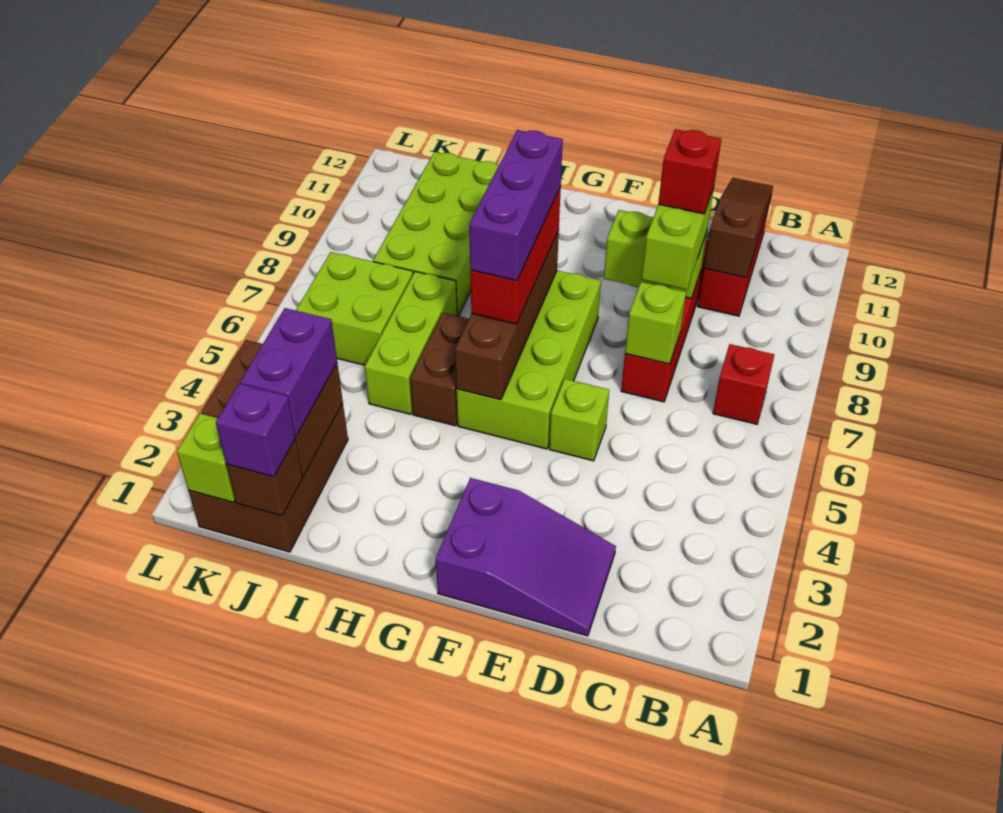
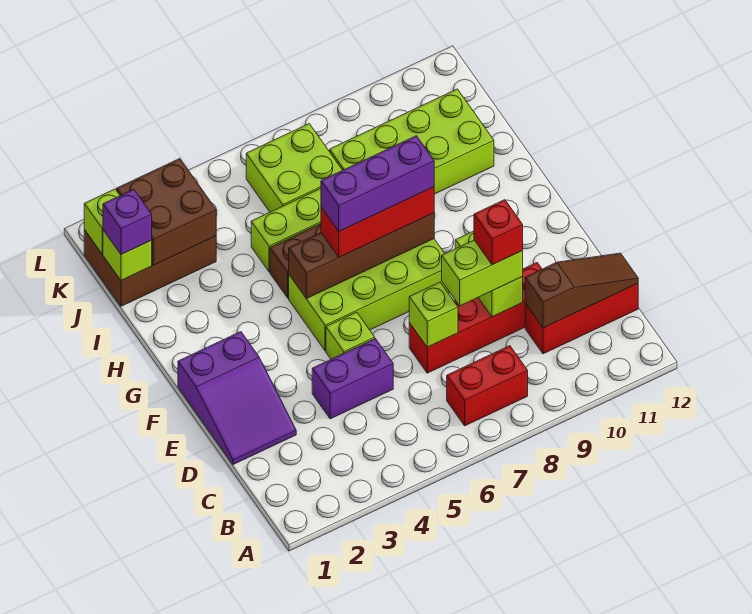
red 1x1 brick [713,344,774,424] -> red 1x2 brick [447,346,528,426]
brown 1x1 brick [226,439,303,516] -> lime 1x1 brick [103,230,152,280]
purple 1x2 brick [240,308,337,436] -> purple 1x2 brick moved to [312,339,393,419]

